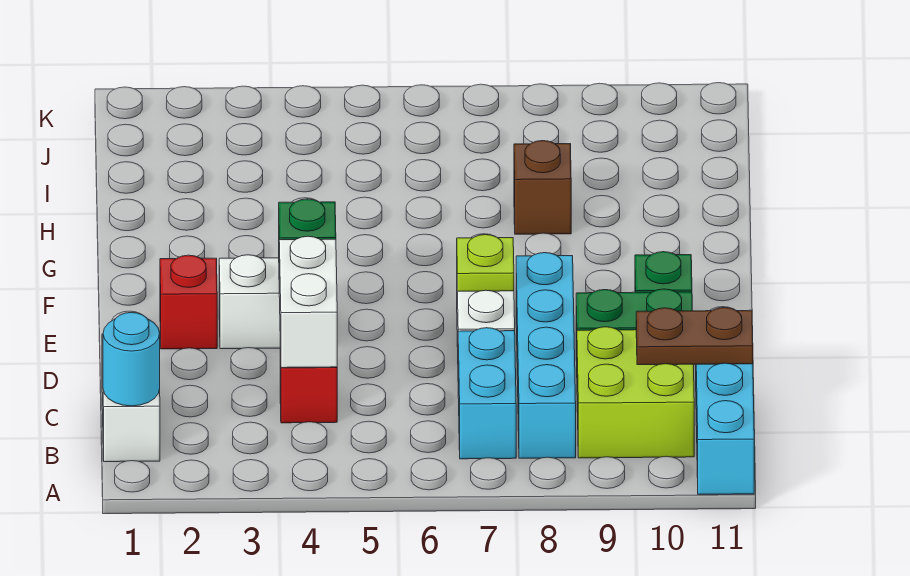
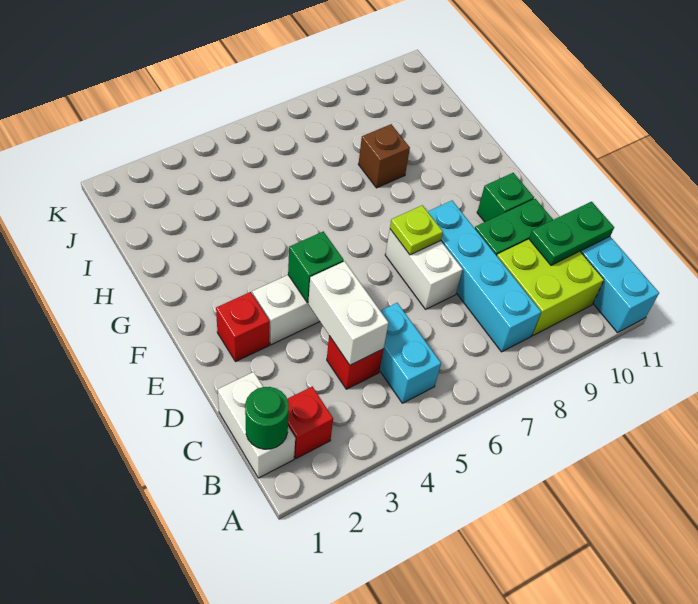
cyan 1x1 round brick [103,312,160,406] -> green 1x1 round brick [245,387,289,449]
none -> red 1x1 brick [287,387,333,458]
cyan 1x2 brick [458,328,516,459] -> cyan 1x2 brick moved to [380,303,441,403]
brown 1x2 plate [636,308,753,365] -> green 1x2 plate [529,202,614,265]

